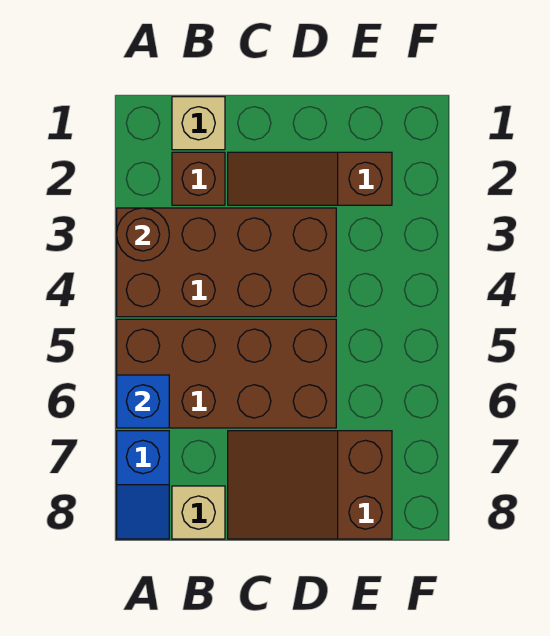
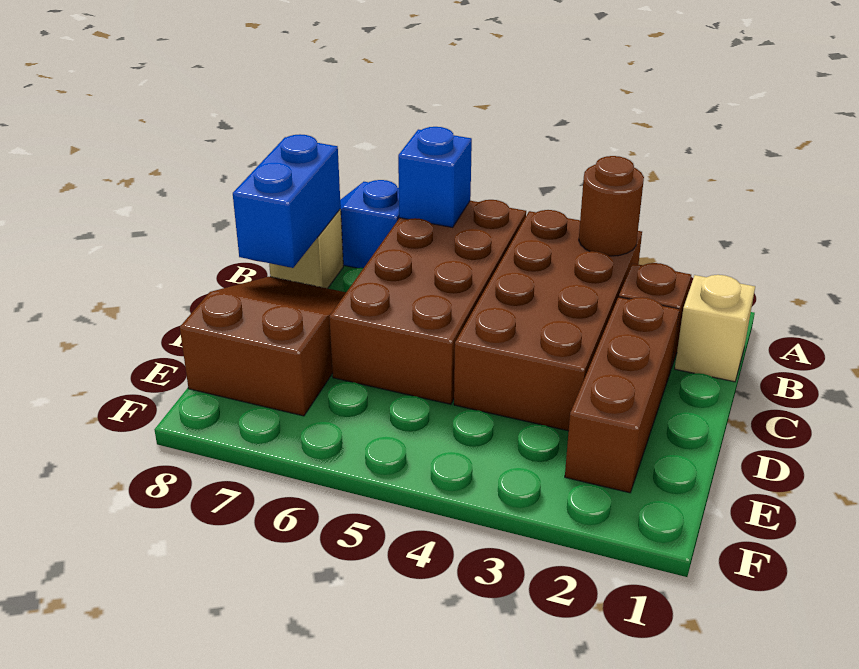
none -> blue 1x2 brick [233,134,341,268]
brown 1x3 slope [228,152,392,205] -> brown 1x3 brick [565,297,680,493]

